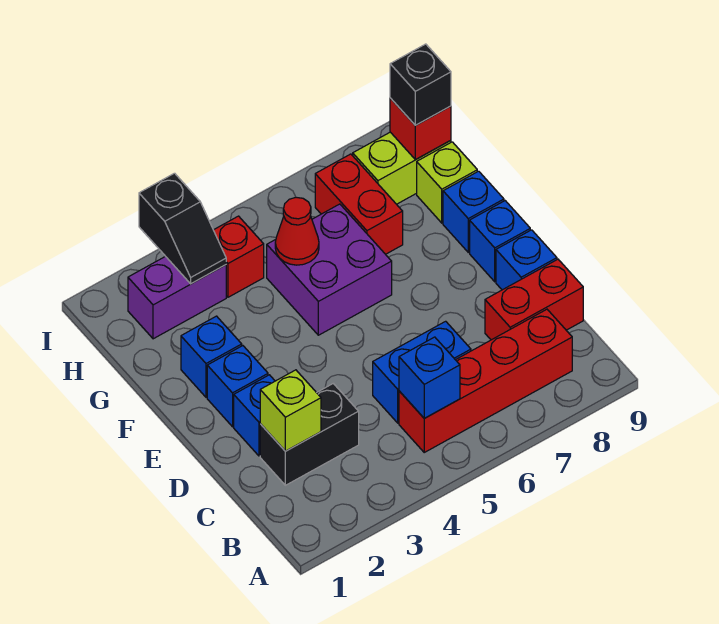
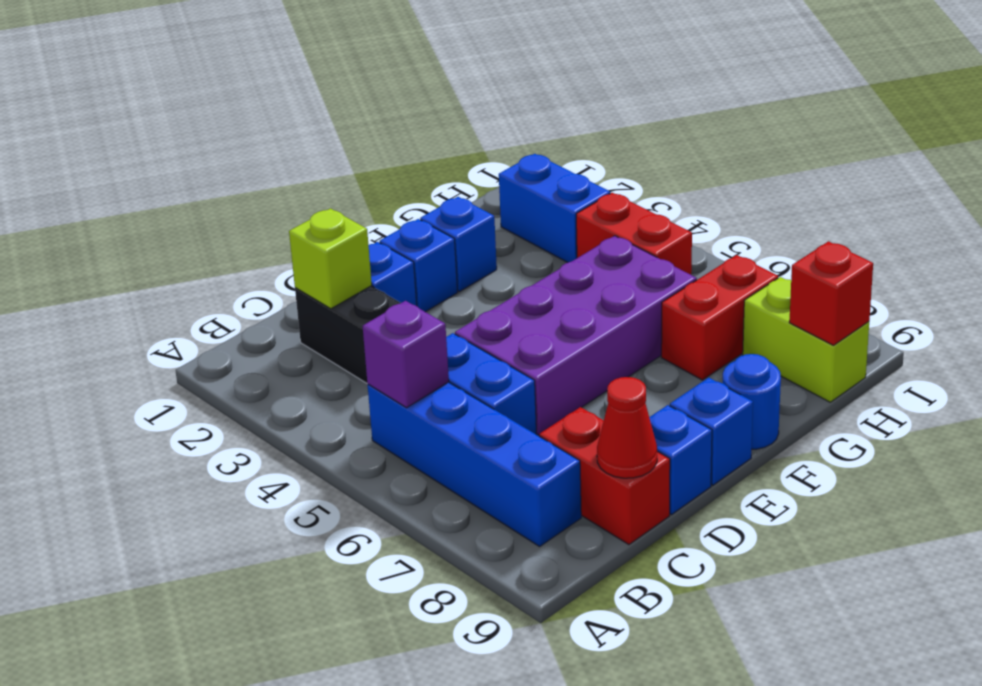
red 1x4 brick [399,309,572,452] -> blue 1x4 brick [368,382,581,547]
blue 1x1 brick [399,337,460,418] -> purple 1x1 brick [363,301,449,408]
purple 2x2 brick [267,204,392,335] -> purple 2x4 brick [455,236,697,435]
blue 1x1 brick [443,171,504,252] -> blue 1x1 round brick [723,354,781,449]
red 1x1 cone [275,197,319,265] -> red 1x1 cone moved to [597,377,657,478]
lime 1x1 brick [417,142,477,223] -> none
purple 1x2 brick [128,256,226,339] -> blue 1x2 brick [499,154,610,263]
black 1x2 slope [139,173,226,284] -> none
red 1x1 brick [214,216,264,297] -> red 1x2 brick [576,193,692,275]
black 1x1 brick [390,44,451,125] -> none

